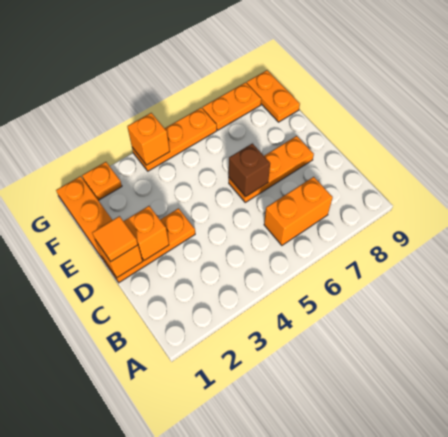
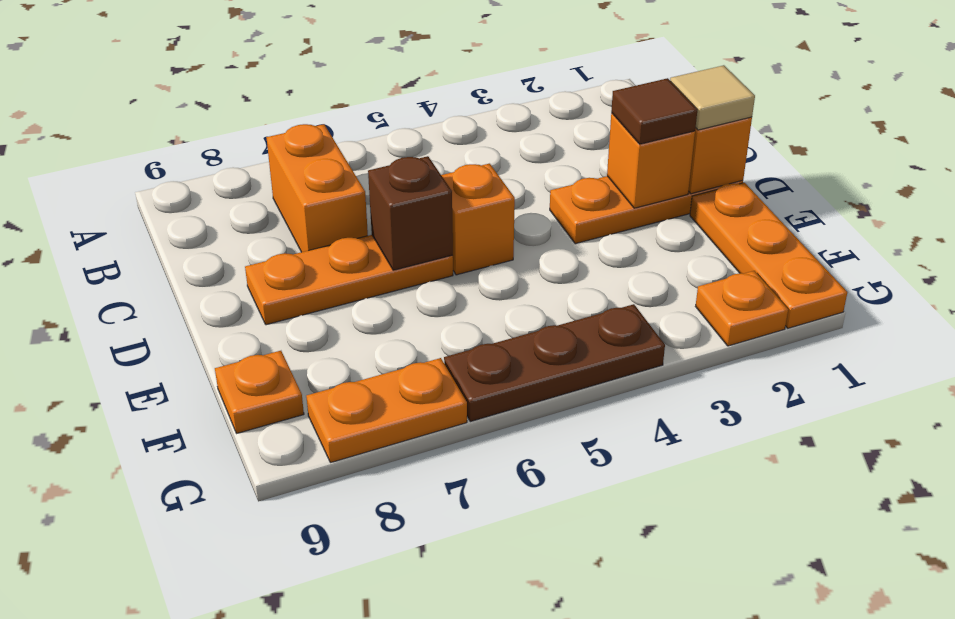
orange 1x2 brick [264,177,333,245] -> orange 1x2 brick turned to [266,124,368,252]
orange 1x1 tile [92,216,138,262] -> tan 1x1 tile [670,65,755,130]
none -> brown 1x1 tile [611,78,698,144]
orange 1x2 plate [247,70,300,122] -> orange 1x1 plate [215,351,304,433]
orange 1x3 plate [132,108,217,171] -> brown 1x3 plate [444,304,665,422]
orange 1x1 brick [127,113,170,165] -> orange 1x1 brick moved to [441,164,515,275]

